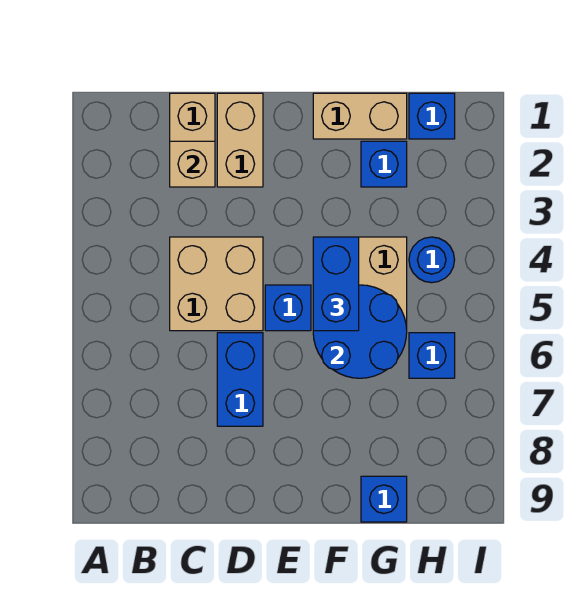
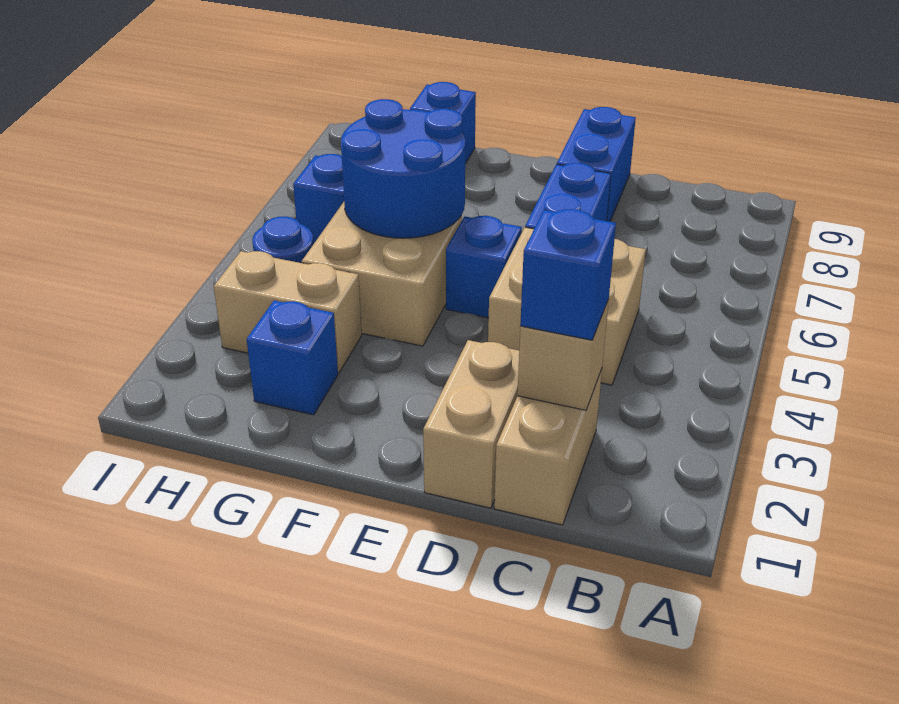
tan 1x2 brick [313,93,407,139] -> tan 1x2 brick moved to [214,251,362,373]
blue 1x2 brick [313,237,359,331] -> blue 1x2 brick moved to [557,107,636,222]
blue 1x1 brick [409,93,455,139] -> blue 1x1 brick moved to [520,209,616,340]

